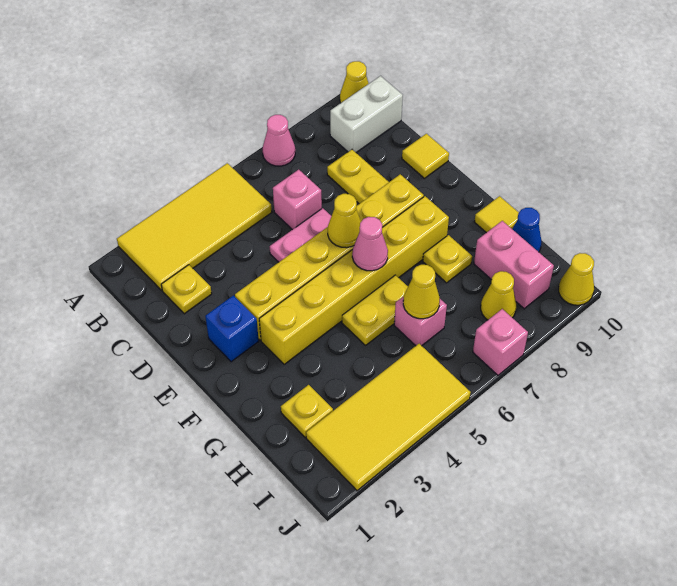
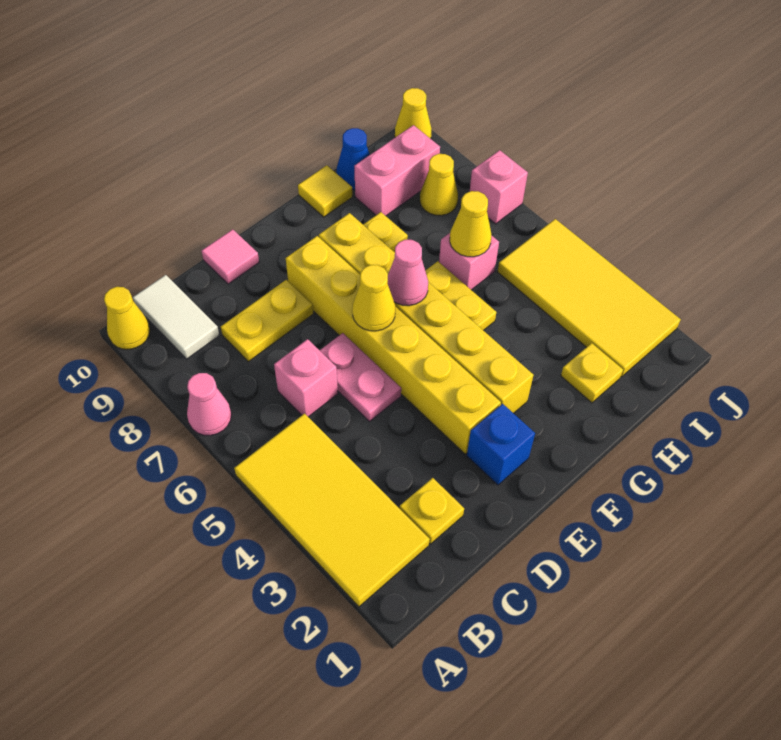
white 1x2 brick [330,76,403,153] -> white 1x2 tile [133,275,219,359]
yellow 1x1 tile [402,134,449,178] -> pink 1x1 tile [202,229,259,284]

